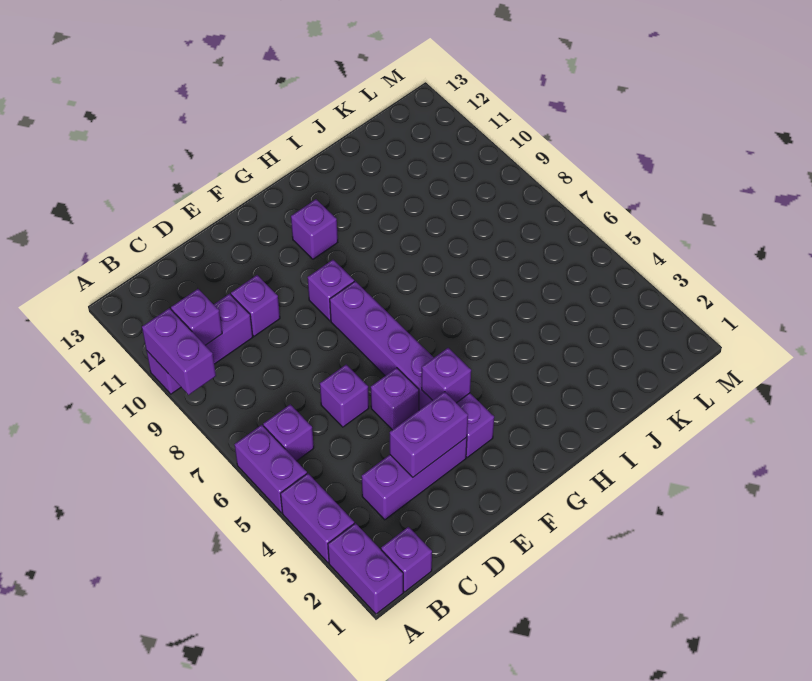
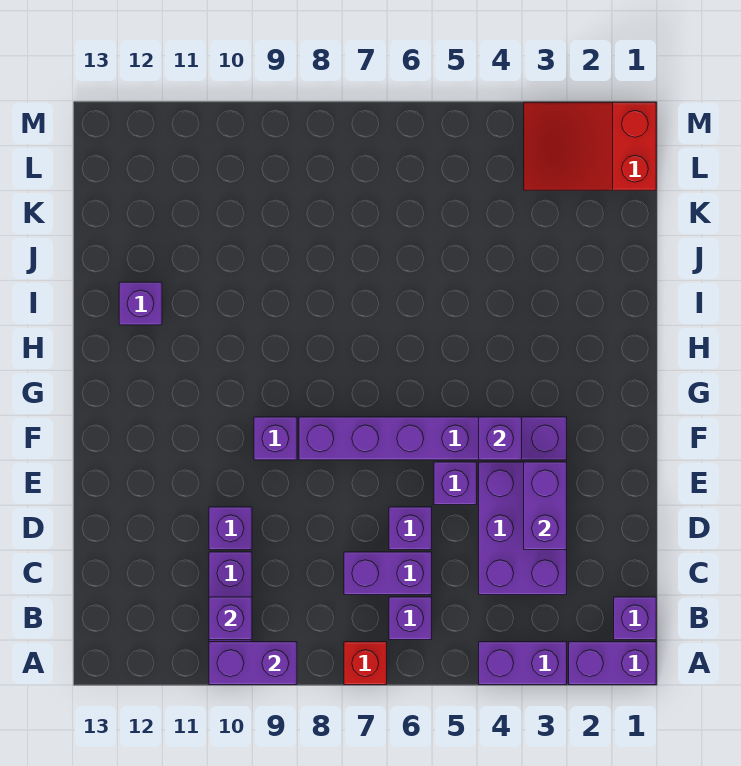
purple 1x2 brick [235,425,307,513] -> purple 1x2 brick moved to [344,552,432,595]
none -> red 1x1 brick [344,642,387,685]
purple 1x3 brick [362,437,467,520] -> purple 2x3 brick [479,462,567,595]
purple 1x1 brick [291,199,338,259] -> purple 1x1 brick moved to [119,282,162,325]
none -> red 2x3 slope [524,102,656,190]

